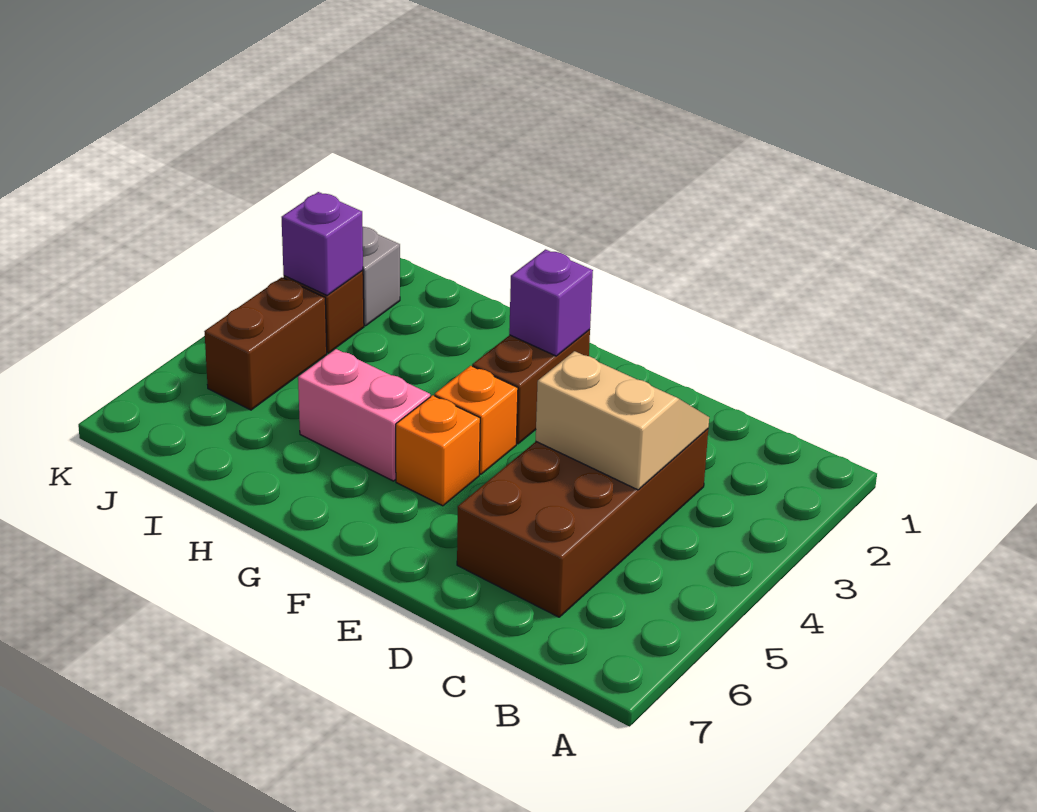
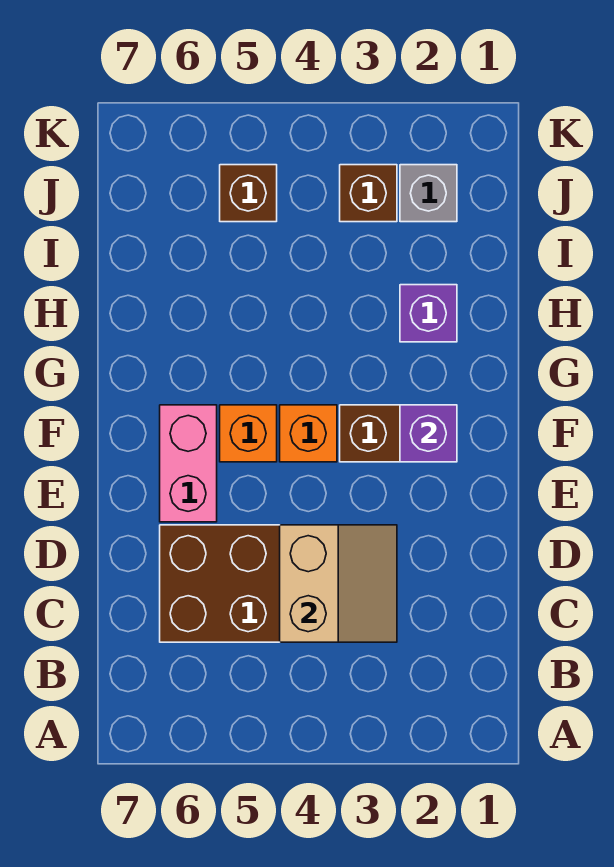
pink 1x2 brick [298,349,430,481] -> pink 1x2 brick moved to [160,405,217,522]
purple 1x1 brick [282,192,363,295] -> purple 1x1 brick moved to [400,285,457,342]
brown 1x2 brick [204,277,327,410] -> brown 1x1 brick [220,165,277,222]

